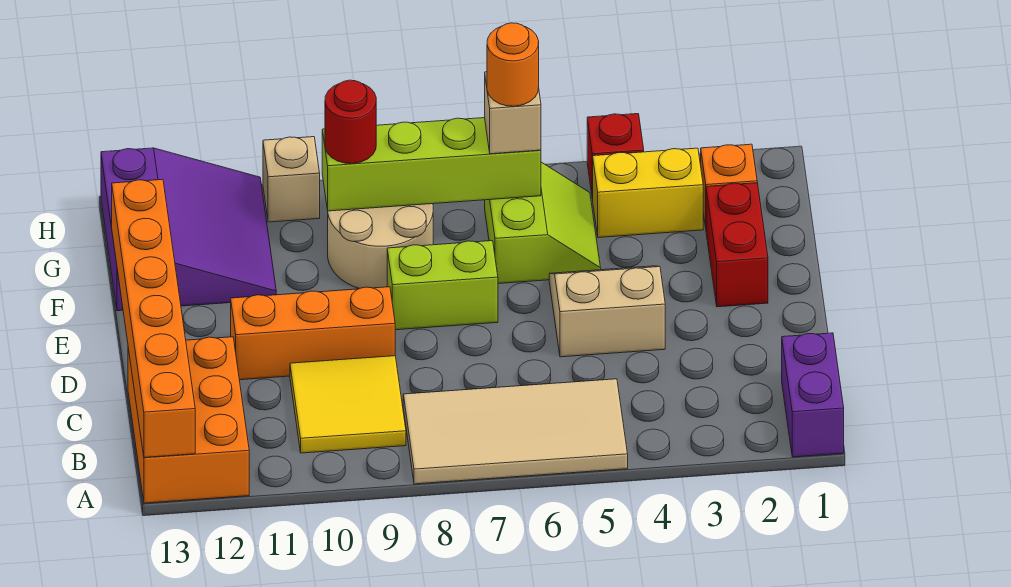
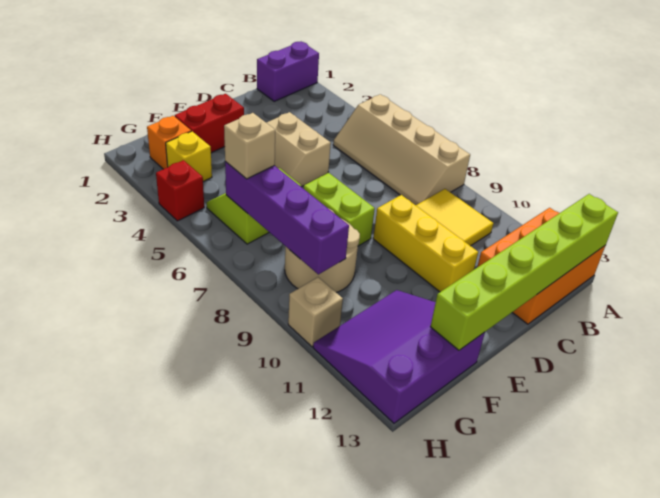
tan 2x4 tile [403,379,628,484] -> tan 2x4 slope [333,94,470,205]
orange 1x6 brick [112,179,195,457] -> lime 1x6 brick [431,194,618,350]
orange 1x3 brick [231,287,395,380] -> yellow 1x3 brick [373,195,478,292]
yellow 1x2 brick [593,148,703,238] -> yellow 1x1 brick [166,131,212,182]
lime 1x4 brick [322,118,541,211] -> purple 1x4 brick [225,162,349,274]
orange 1x1 round brick [487,23,539,106] -> none
red 1x1 round brick [325,80,376,164] -> none

